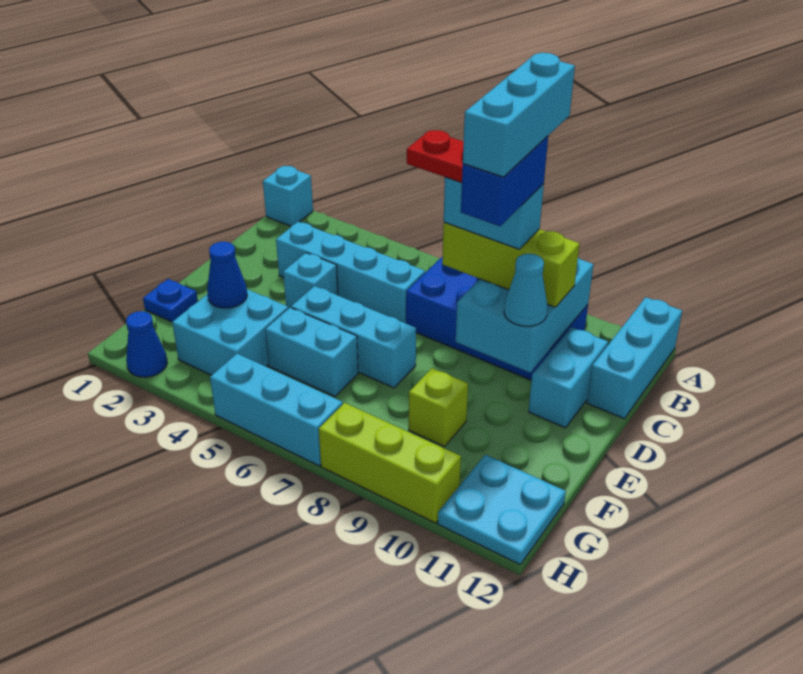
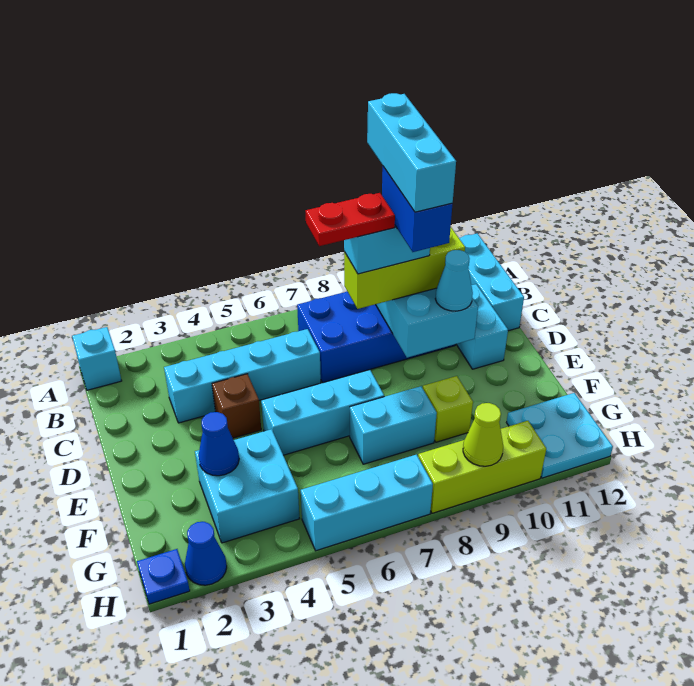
cyan 1x1 brick [283,253,338,308] -> brown 1x1 brick [212,374,261,438]
blue 1x1 plate [143,279,198,322] -> blue 1x1 plate moved to [137,549,190,604]
cyan 1x2 brick [265,308,358,396] -> cyan 1x2 brick moved to [350,386,437,464]
none -> lime 1x1 cone [463,403,503,466]

